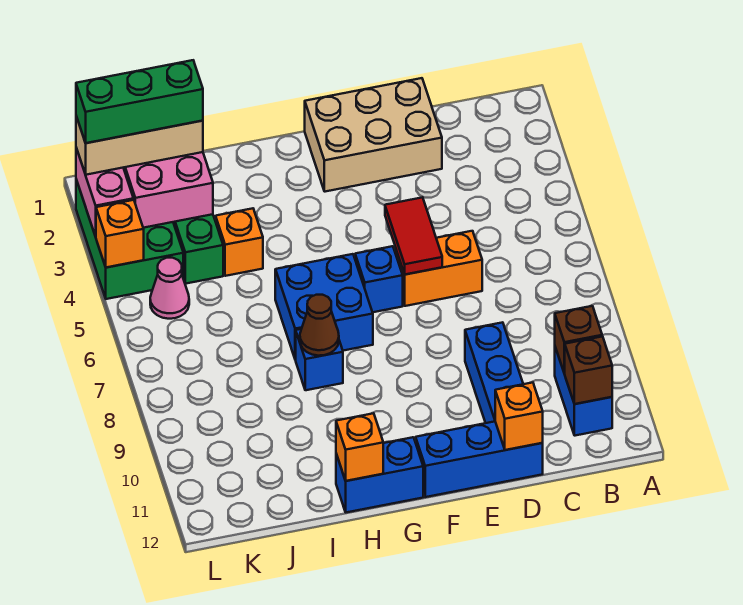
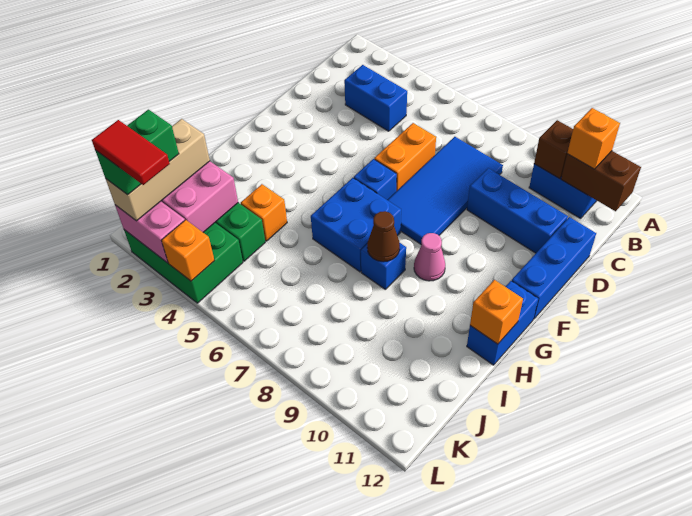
brown 1x1 brick [564,336,612,404] -> brown 1x2 brick [561,151,641,211]
none -> blue 1x2 brick [344,65,407,131]
none -> blue 2x4 tile [388,137,503,244]
tan 2x3 brick [305,78,442,192] -> none
orange 1x1 brick [495,383,543,450] -> orange 1x1 brick moved to [567,108,620,169]
red 1x2 tile [385,197,442,274] -> red 1x2 tile moved to [92,120,170,185]
green 1x3 brick [76,60,203,143] -> green 1x2 brick [95,110,179,195]
pink 1x1 cone [150,258,189,319] -> pink 1x1 cone moved to [414,233,445,281]

